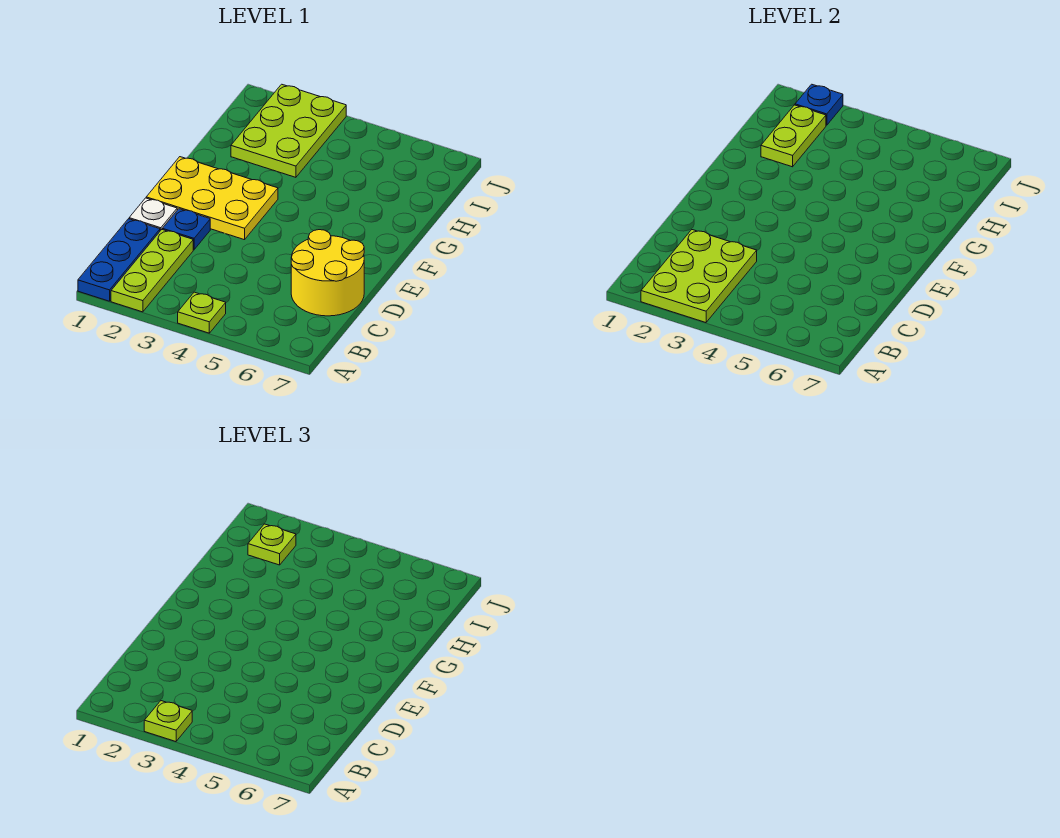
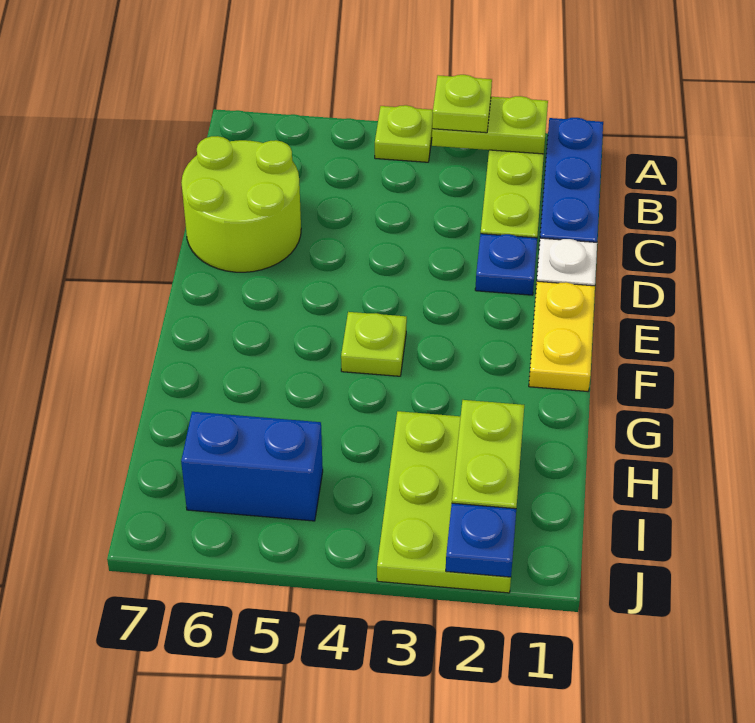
lime 2x3 plate [641,230,757,323] -> lime 1x2 plate [432,96,548,154]
yellow 2x2 round brick [291,230,364,316] -> lime 2x2 round brick [181,136,301,272]
yellow 2x3 plate [146,157,278,240] -> yellow 1x2 plate [529,281,595,391]
lime 1x1 plate [248,524,296,565] -> lime 1x1 plate moved to [341,312,407,376]
none -> blue 1x2 brick [181,412,323,521]

